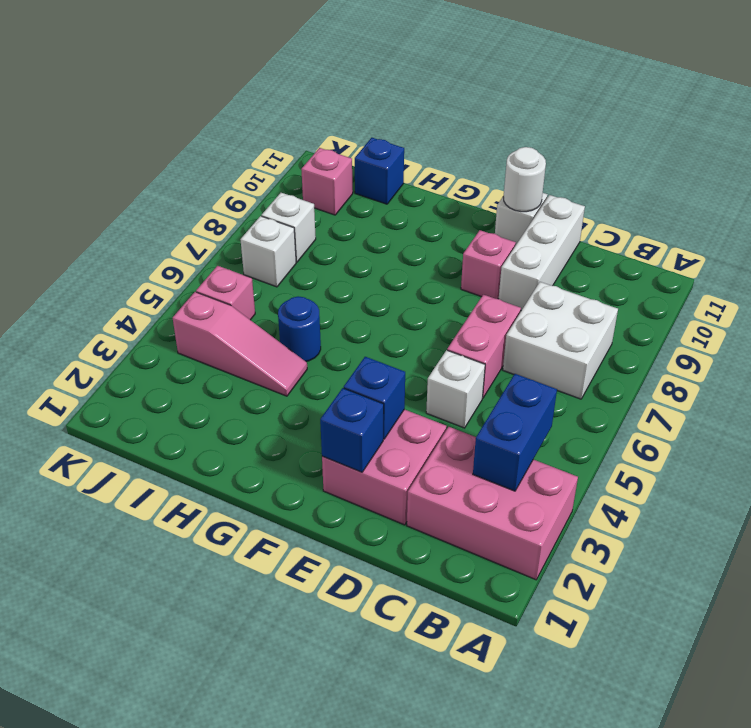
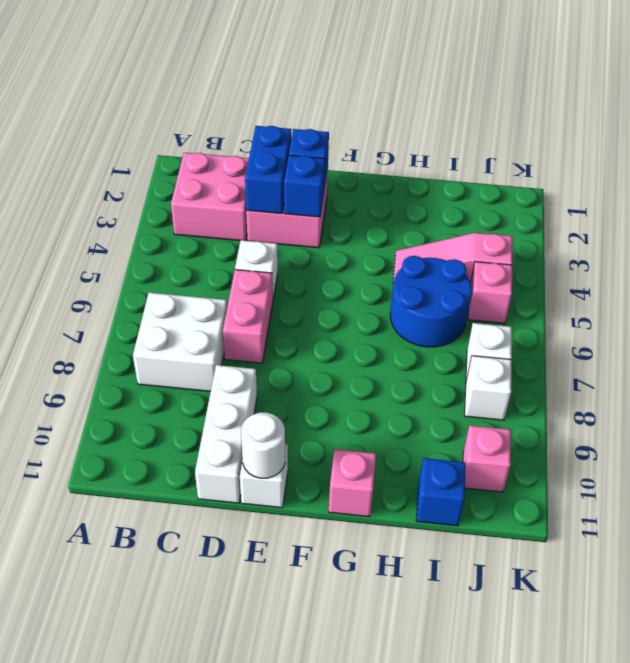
pink 2x3 brick [407,427,578,580] -> pink 2x2 brick [171,153,249,241]
blue 1x2 brick [473,374,557,491] -> blue 1x2 brick moved to [245,126,291,214]
pink 1x1 brick [461,230,516,299] -> pink 1x1 brick moved to [329,449,376,517]
blue 1x1 round brick [278,296,321,362] -> blue 2x2 round brick [390,256,472,347]

